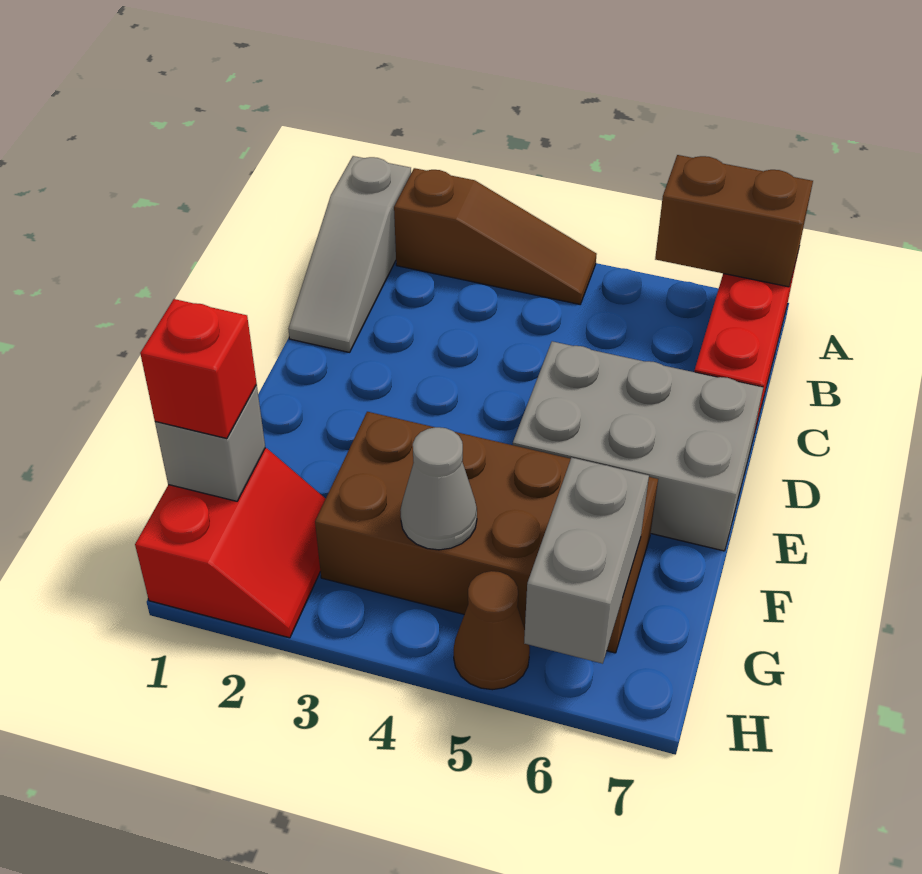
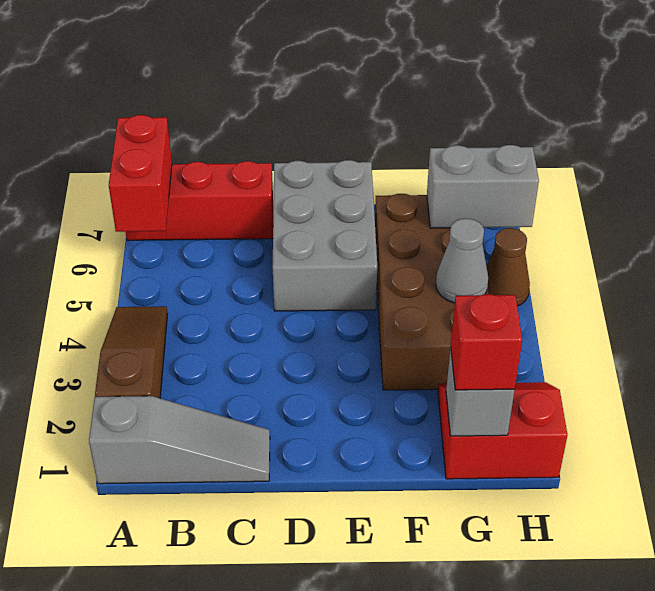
brown 1x2 brick [655,155,813,287] -> red 1x2 brick [109,115,172,232]

